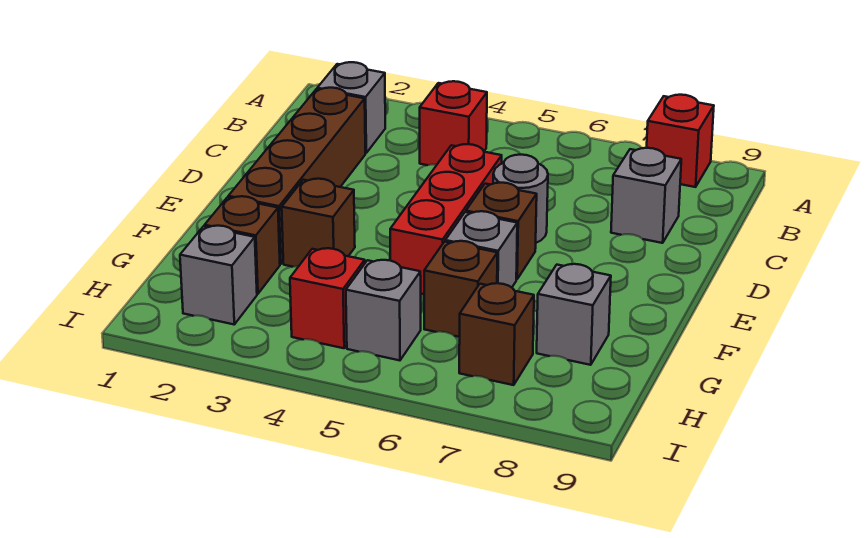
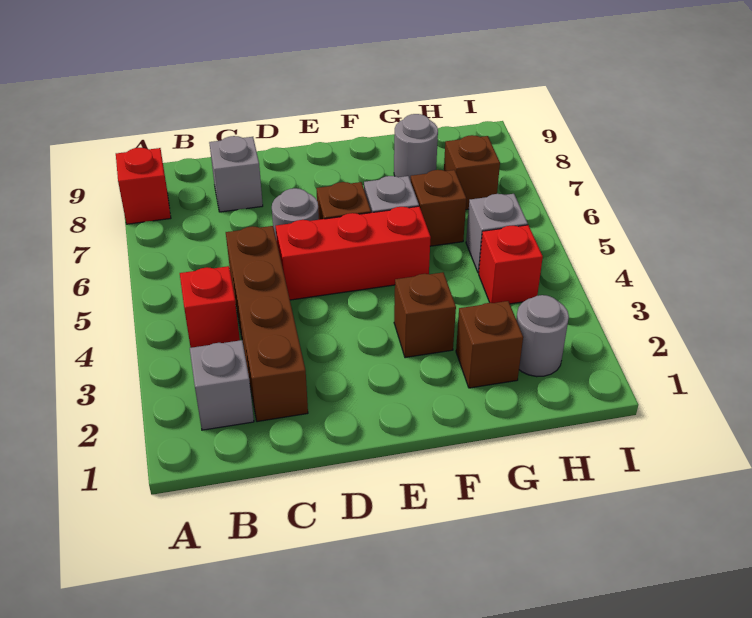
brown 1x4 brick [228,88,365,264] -> brown 1x4 brick turned to [226,226,308,422]
grey 1x1 brick [537,264,611,365] -> grey 1x1 round brick [394,114,438,181]
grey 1x1 brick [180,226,257,324] -> grey 1x1 round brick [516,295,569,377]

